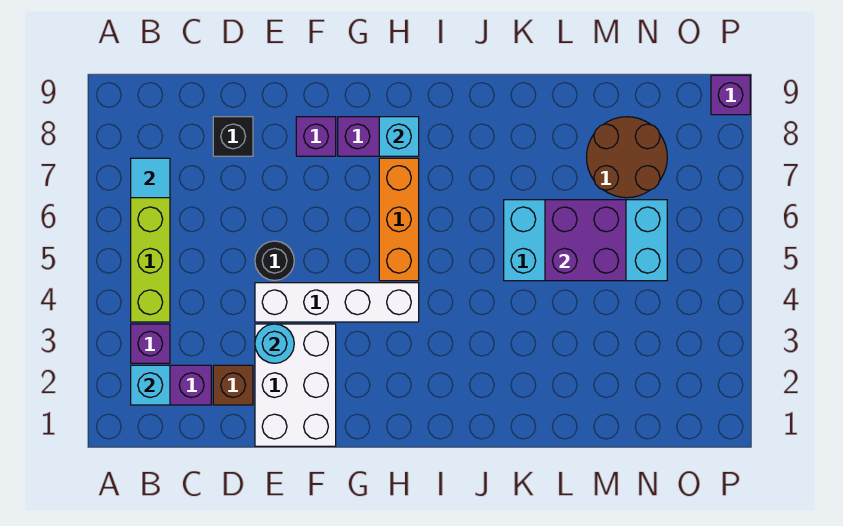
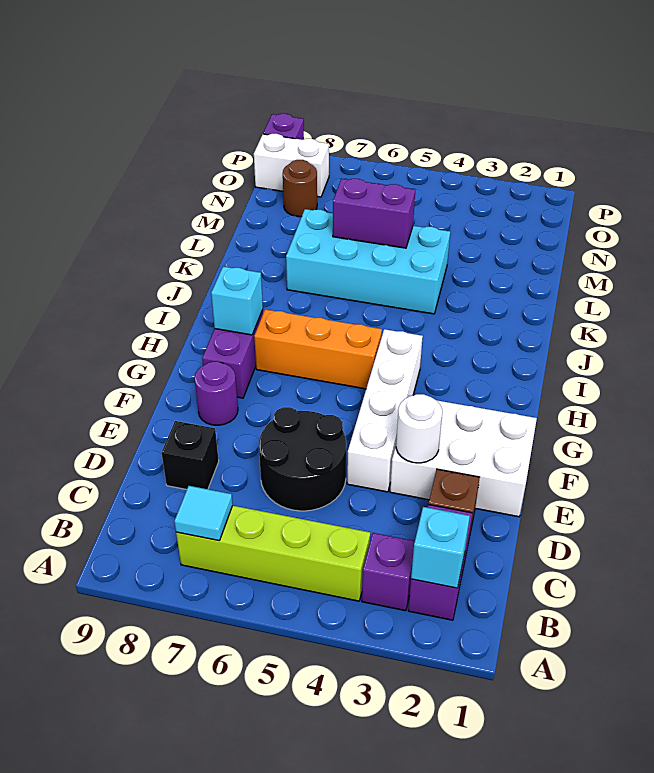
cyan 1x1 round brick [255,324,294,363] -> white 1x1 round brick [396,394,442,463]
black 1x1 round brick [255,241,294,281] -> black 2x2 round brick [259,407,346,511]
purple 1x1 brick [296,117,336,156] -> purple 1x1 round brick [195,361,238,425]
cyan 2x4 brick [504,200,667,281] -> cyan 2x4 brick turned to [286,209,450,314]
purple 2x2 brick [545,200,626,281] -> purple 1x2 brick [333,179,415,248]
brown 2x2 round brick [587,117,667,198] -> brown 1x1 round brick [283,160,317,217]
none -> white 1x2 brick [254,134,329,197]

